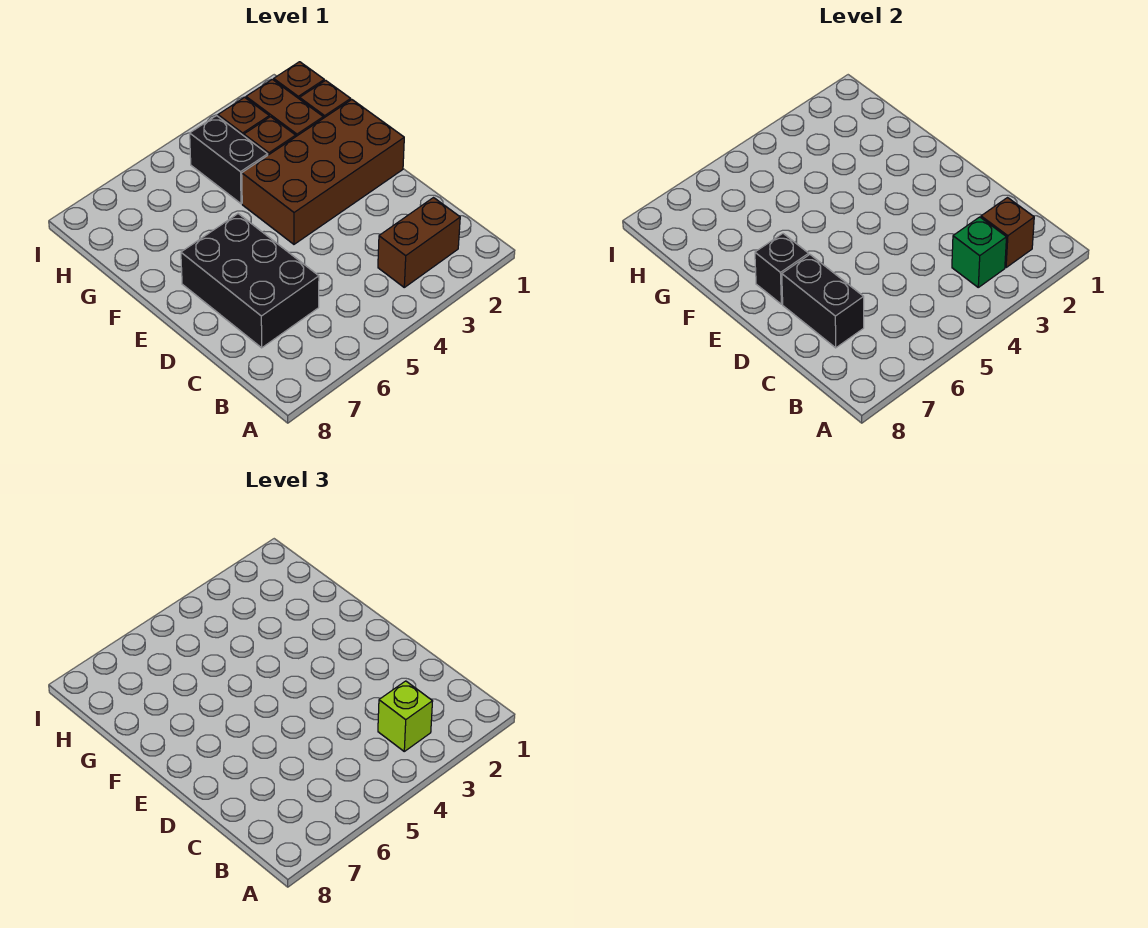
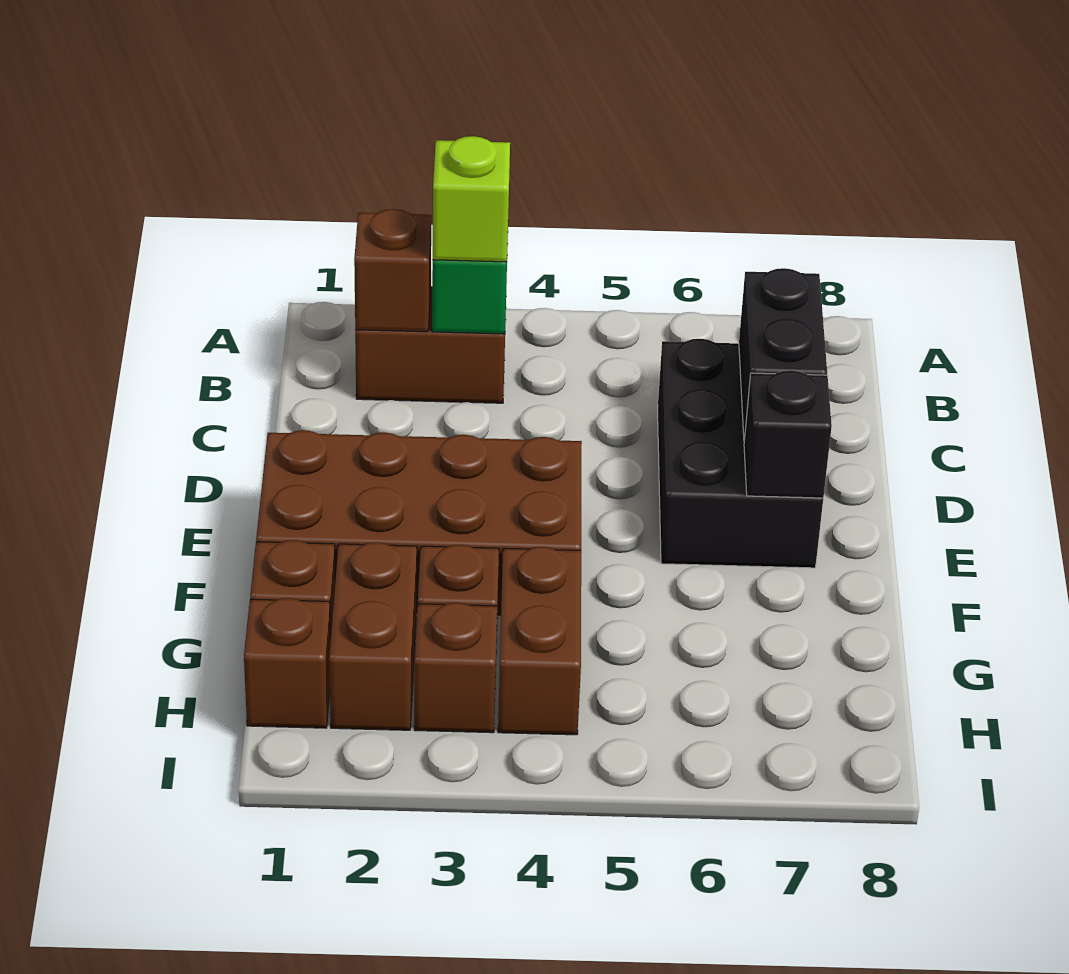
black 1x2 brick [190,116,268,204] -> brown 1x2 brick [498,547,581,735]

